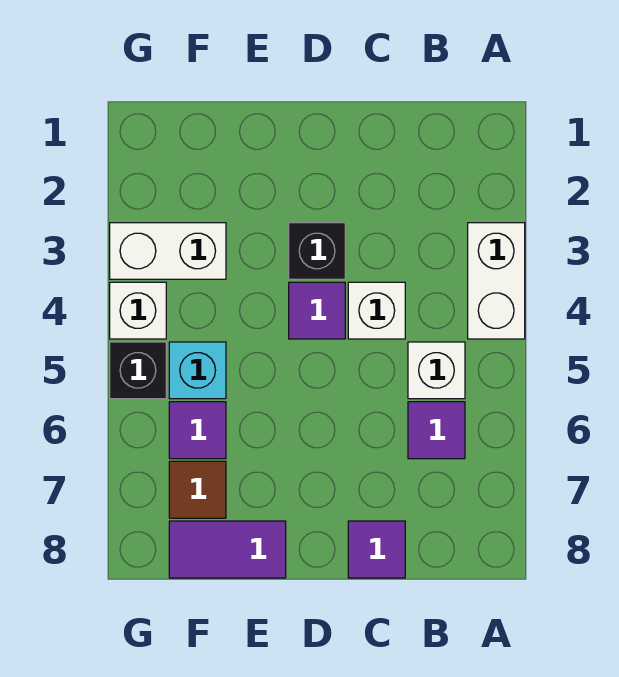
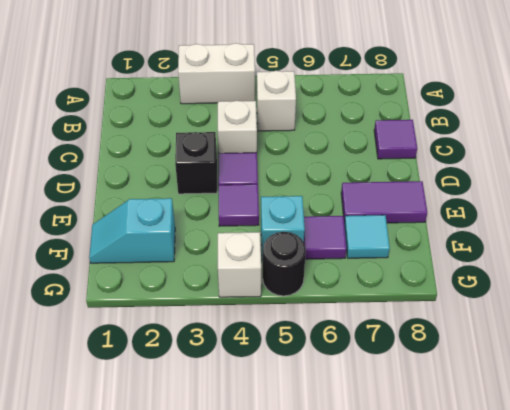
purple 1x1 tile [408,402,465,459] -> purple 1x1 tile moved to [219,184,259,226]
purple 1x2 tile [169,521,286,578] -> purple 1x2 tile turned to [341,181,427,224]
none -> cyan 1x2 slope [89,198,175,263]
white 1x2 brick [110,223,226,279] -> none
brown 1x1 tile [169,461,226,518] -> cyan 1x1 tile [344,215,390,258]
black 1x1 brick [110,342,166,399] -> black 1x1 round brick [263,232,306,296]

